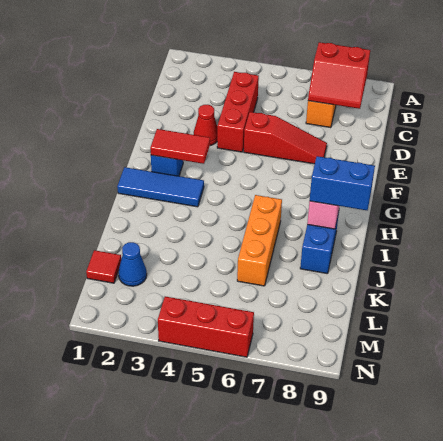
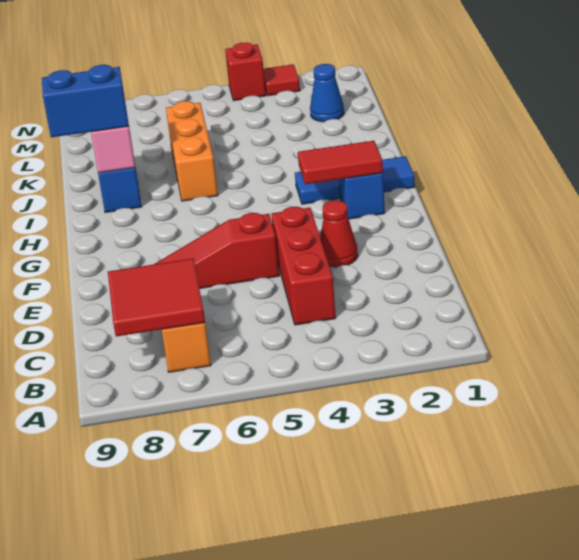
red 2x2 slope [308,42,370,109] -> red 2x2 tile [108,259,205,336]
red 1x1 tile [86,250,121,283] -> red 1x1 tile moved to [263,64,300,96]
red 1x3 brick [158,296,254,357] -> red 1x1 brick [225,43,266,101]

